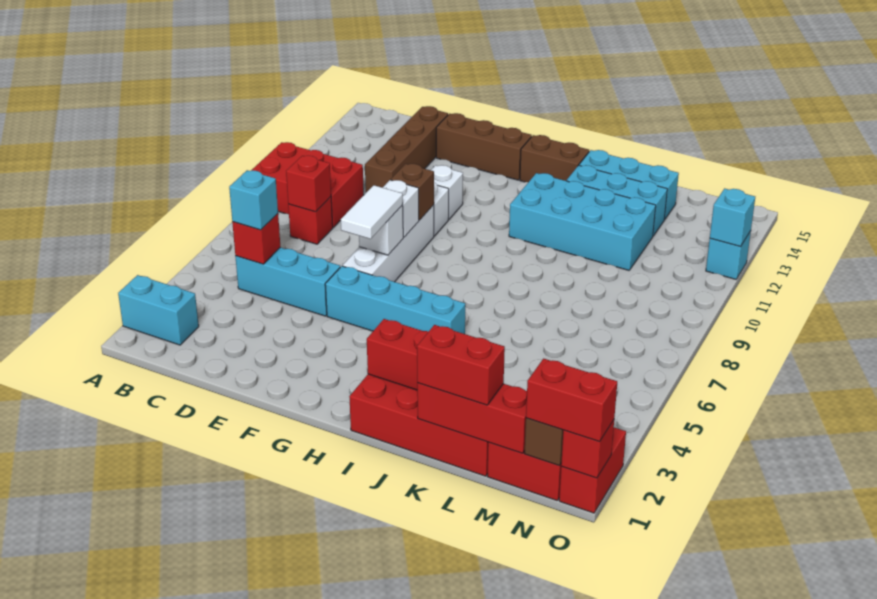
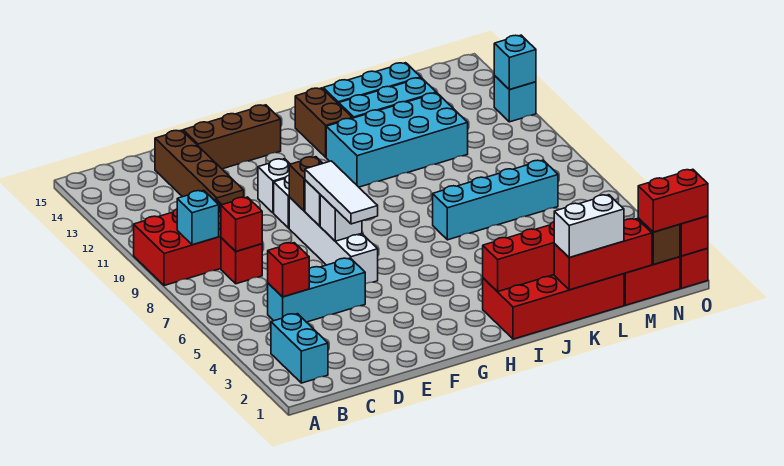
cyan 1x2 brick [118,275,199,345] -> cyan 1x2 brick turned to [271,314,328,383]
cyan 1x1 brick [229,170,278,230] -> cyan 1x1 brick moved to [177,190,219,245]
cyan 1x4 brick [325,266,465,334] -> cyan 1x4 brick moved to [433,160,558,240]
white 1x2 tile [341,185,403,239] -> white 1x3 tile [305,161,378,224]
brown 1x2 brick [520,135,589,182] -> brown 1x2 brick turned to [295,88,352,157]
red 1x2 brick [417,325,505,405] -> white 1x2 brick [554,195,624,258]

